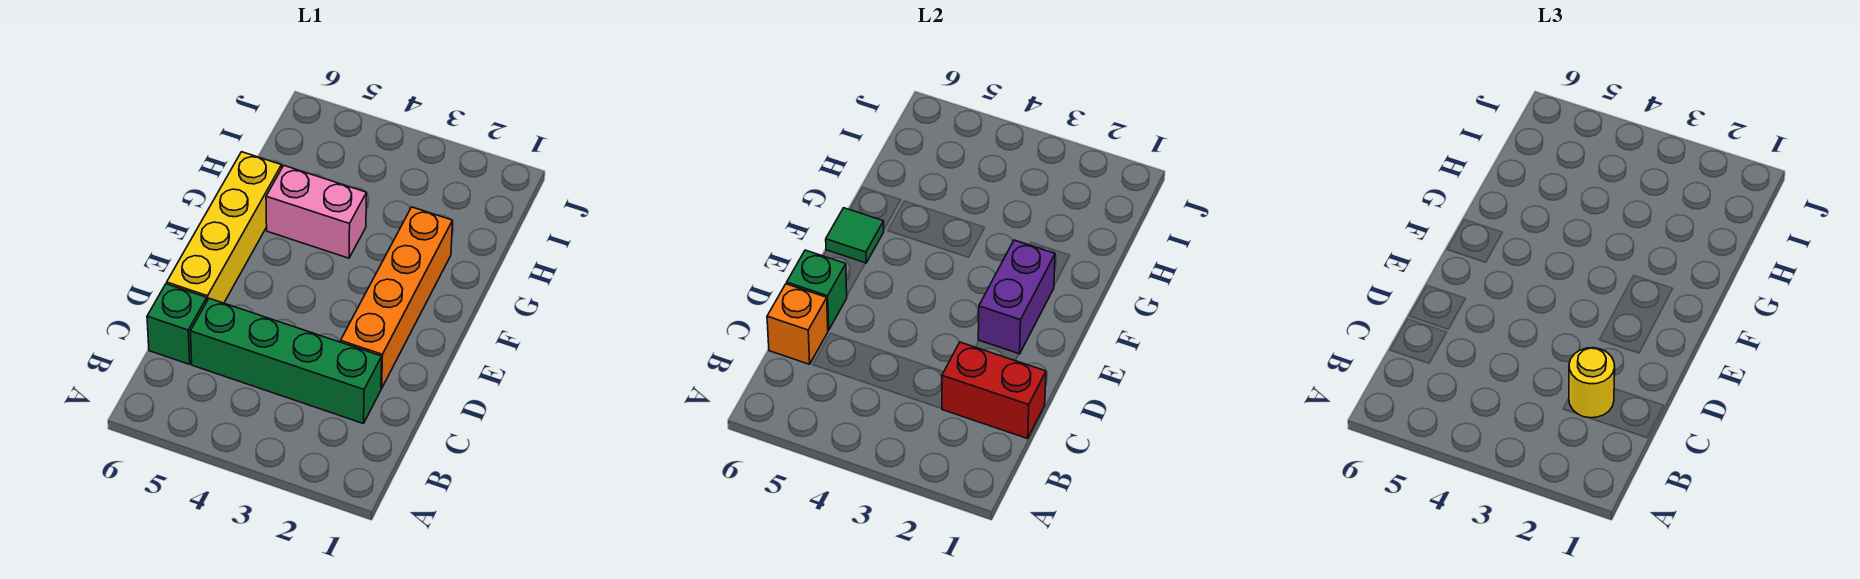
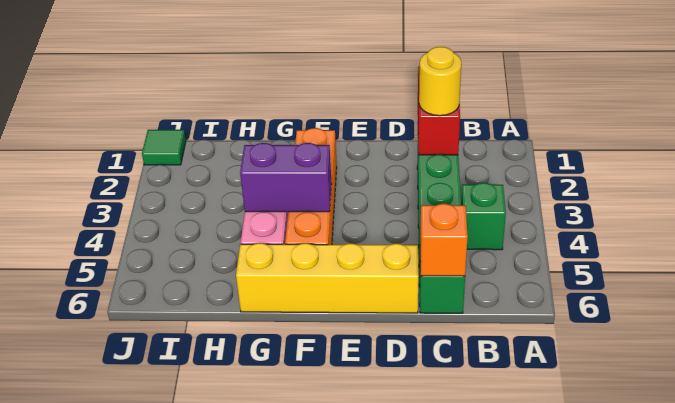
orange 1x4 brick [341,207,453,389] -> orange 1x4 brick turned to [285,128,337,245]
green 1x1 brick [787,250,847,330] -> green 1x1 brick moved to [461,183,506,250]
purple 1x2 brick [978,240,1055,354] -> purple 1x2 brick moved to [240,143,332,212]
green 1x1 tile [826,208,884,263] -> green 1x1 tile moved to [142,130,186,165]

